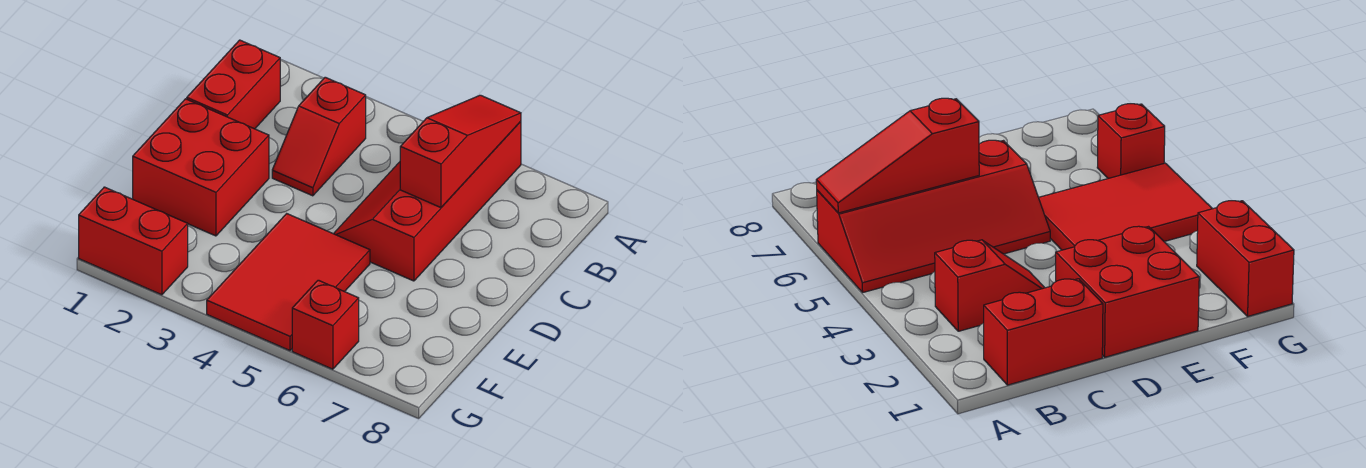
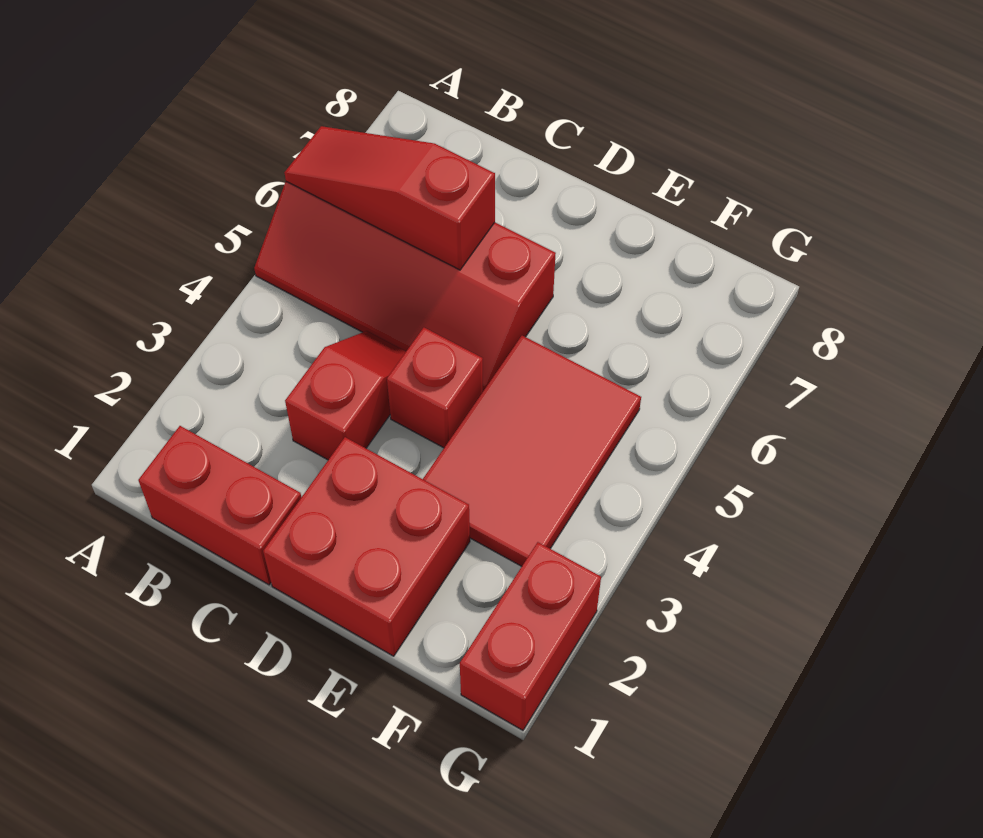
red 1x2 slope [272,77,366,196] -> red 1x2 slope turned to [285,331,406,460]
red 2x3 tile [207,214,370,351] -> red 2x3 tile turned to [423,336,641,566]
red 1x1 brick [292,280,359,369] -> red 1x1 brick moved to [387,328,483,448]

